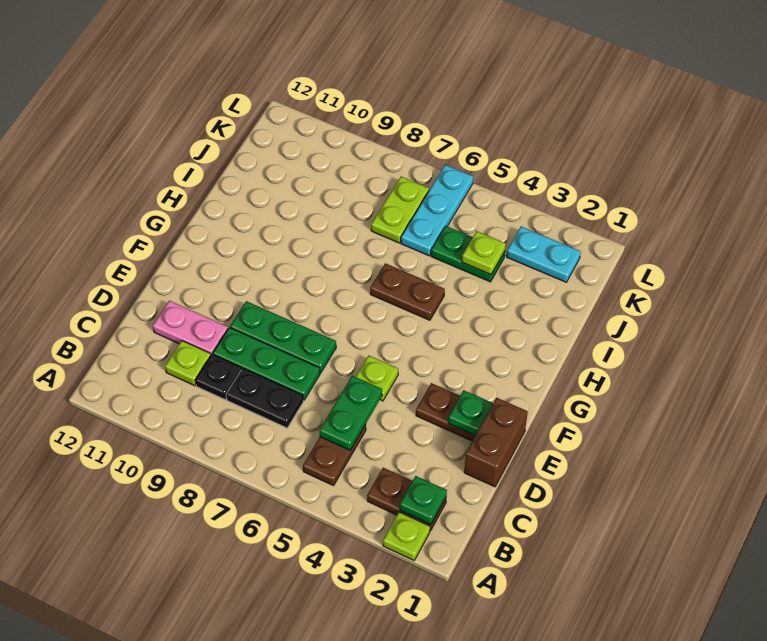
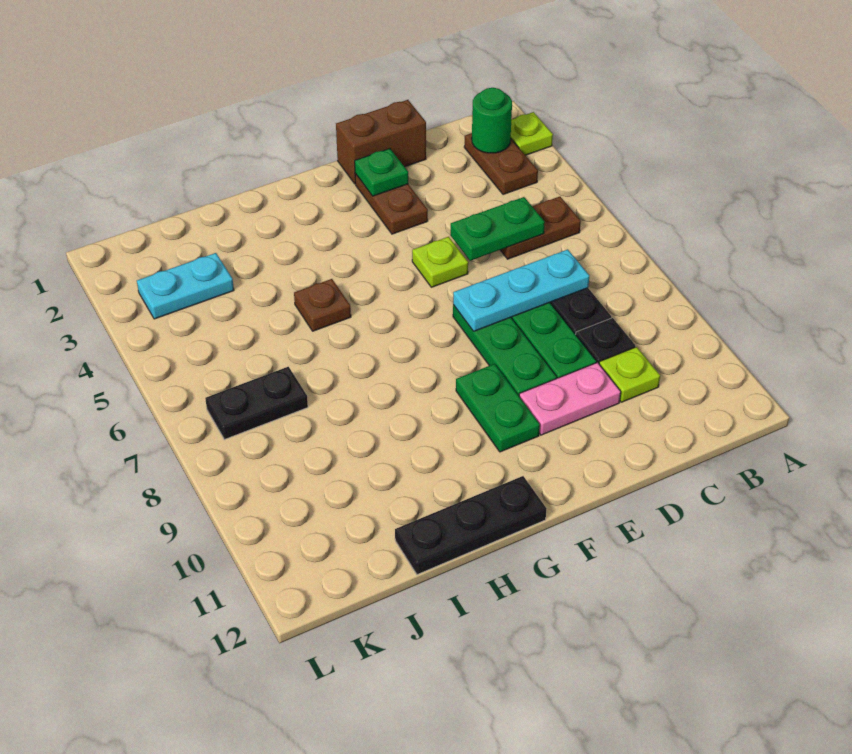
green 1x1 plate [400,476,447,524] -> green 1x1 round brick [472,88,512,153]
pink 1x2 plate [153,301,228,355] -> pink 1x2 plate turned to [519,363,621,435]
none -> black 1x3 plate [395,476,547,575]
brown 1x2 plate [370,263,445,320] -> brown 1x1 plate [294,279,351,331]
green 1x2 plate [431,226,505,282] -> green 1x2 plate moved to [456,364,540,452]
lime 1x1 plate [462,231,506,275] -> none
cyan 1x3 plate [401,165,473,256] -> cyan 1x3 plate moved to [453,249,589,331]
lime 1x2 plate [371,177,429,243] -> black 1x2 plate [205,367,308,440]
cyan 1x2 plate [507,227,581,282] -> cyan 1x2 plate turned to [137,253,234,319]

